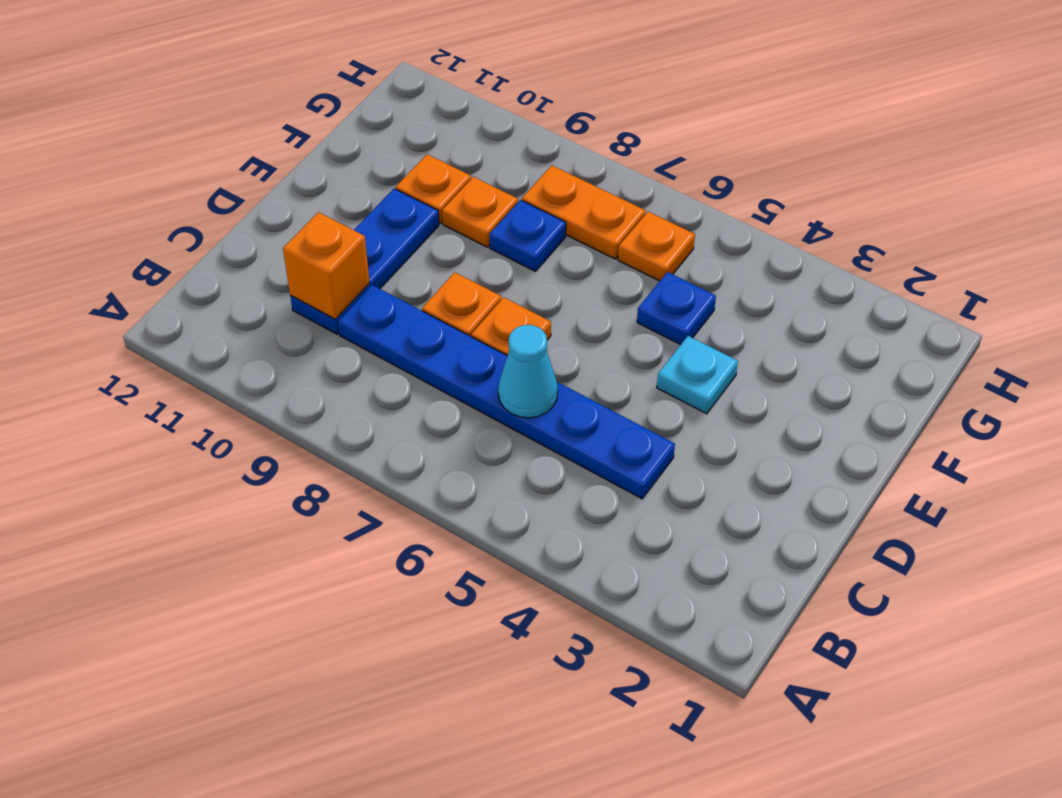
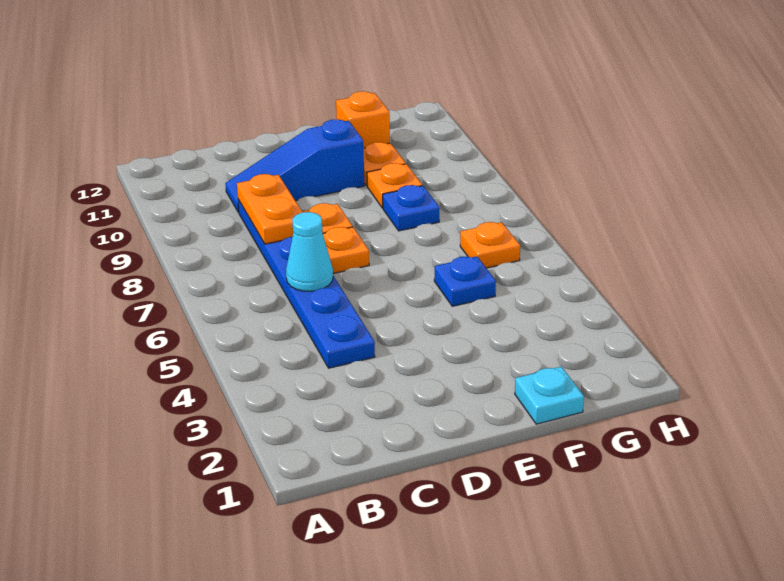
blue 1x3 plate [290,189,439,334] -> blue 1x3 slope [225,119,364,213]
orange 1x1 brick [283,212,370,319] -> orange 1x1 brick moved to [336,91,390,148]
cyan 1x1 plate [657,336,738,414] -> cyan 1x1 plate moved to [515,367,584,424]
orange 1x2 plate [522,165,645,259] -> orange 1x2 plate moved to [237,174,302,244]

